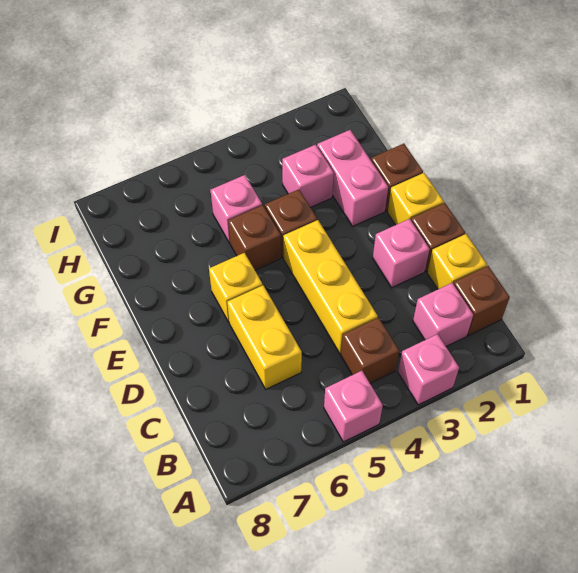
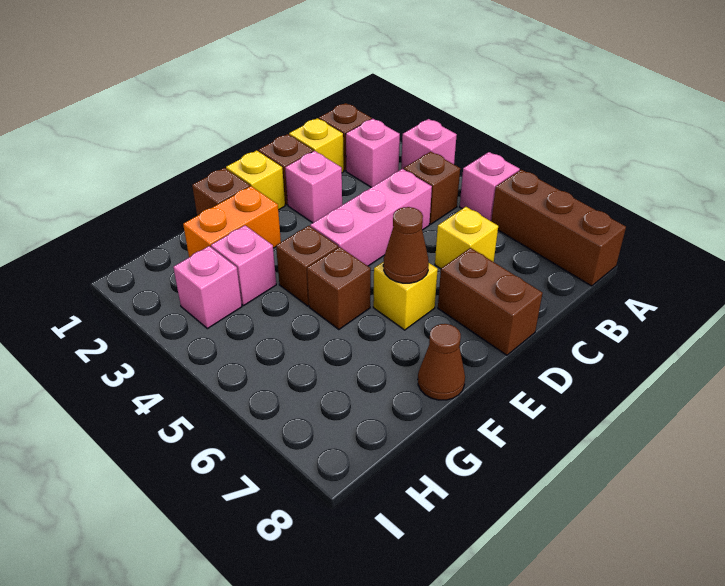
none -> brown 1x3 brick [491,170,626,286]
yellow 1x3 brick [283,220,378,354] -> pink 1x3 brick [310,169,432,266]
yellow 1x2 brick [227,285,302,389] -> yellow 1x1 brick [435,207,498,269]
none -> brown 1x2 brick [438,248,543,355]
none -> brown 1x1 cone [383,207,429,283]
pink 1x2 brick [317,130,388,226] -> orange 1x2 brick [183,186,281,257]
none -> brown 1x1 cone [418,324,465,400]
pink 1x1 brick [211,175,262,243] -> pink 1x1 brick moved to [173,246,242,329]

